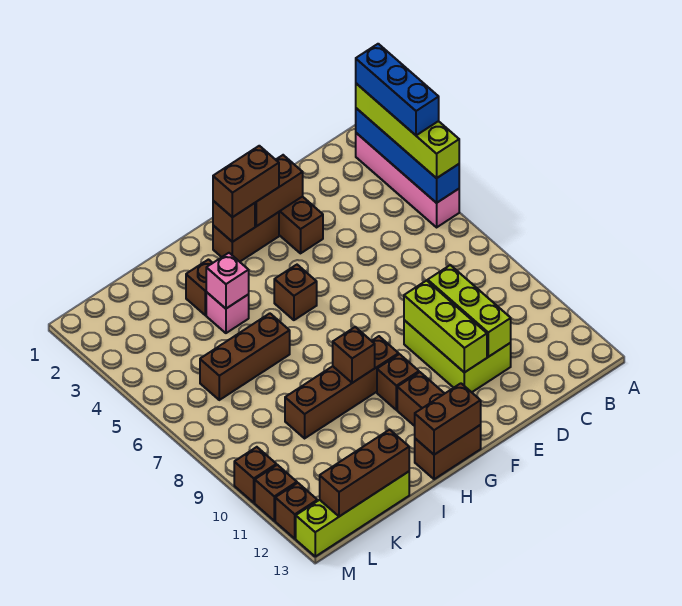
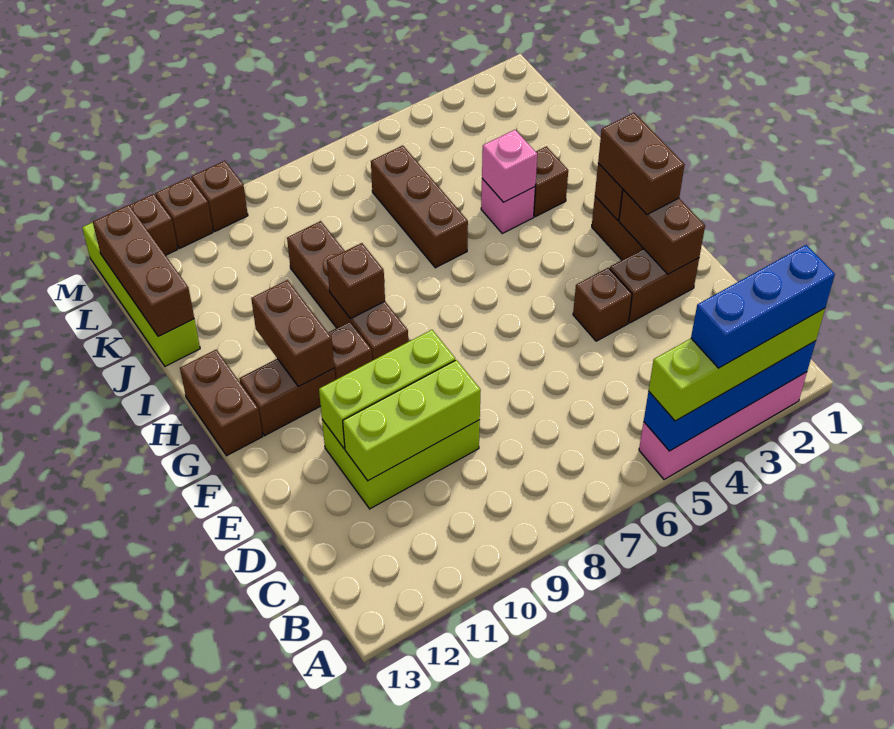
brown 1x1 brick [274,265,317,320] -> brown 1x1 brick moved to [573,268,632,341]
brown 1x2 brick [415,383,481,455] -> brown 1x2 brick moved to [251,280,334,387]

